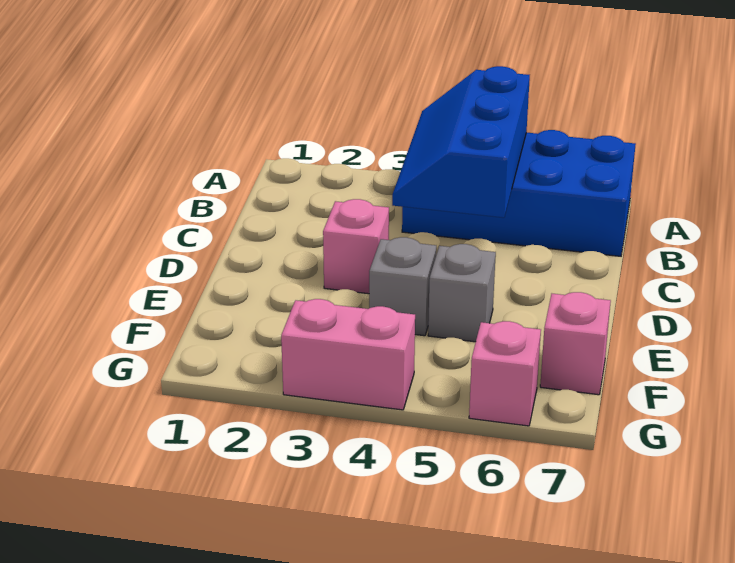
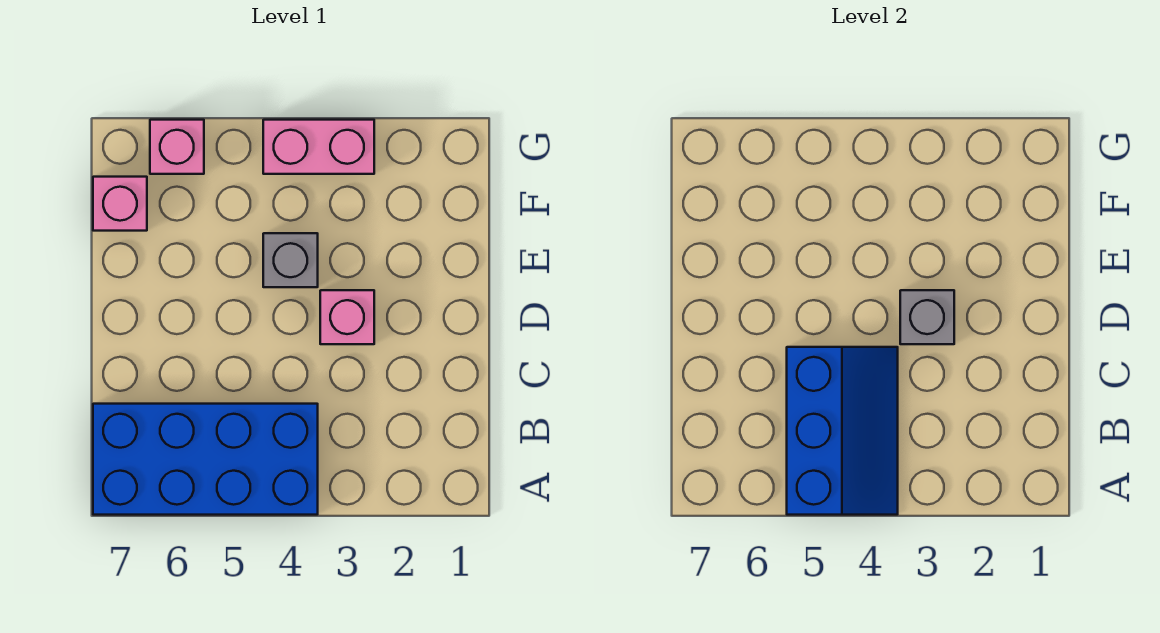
grey 1x1 brick [428,244,496,342] -> grey 1x1 brick moved to [900,290,954,344]

